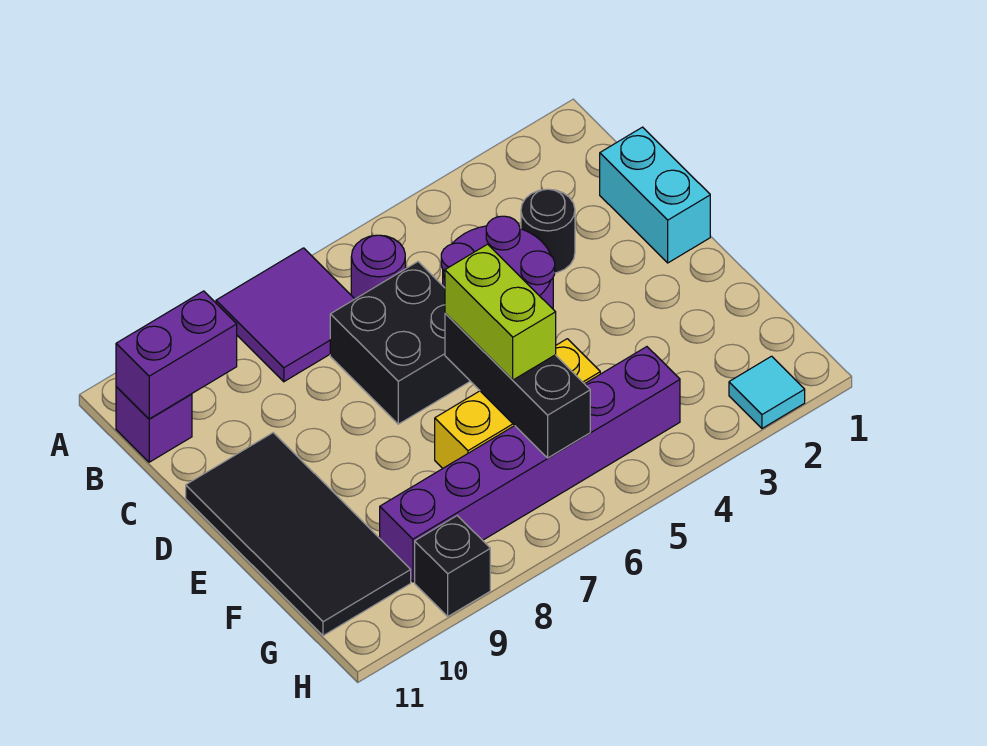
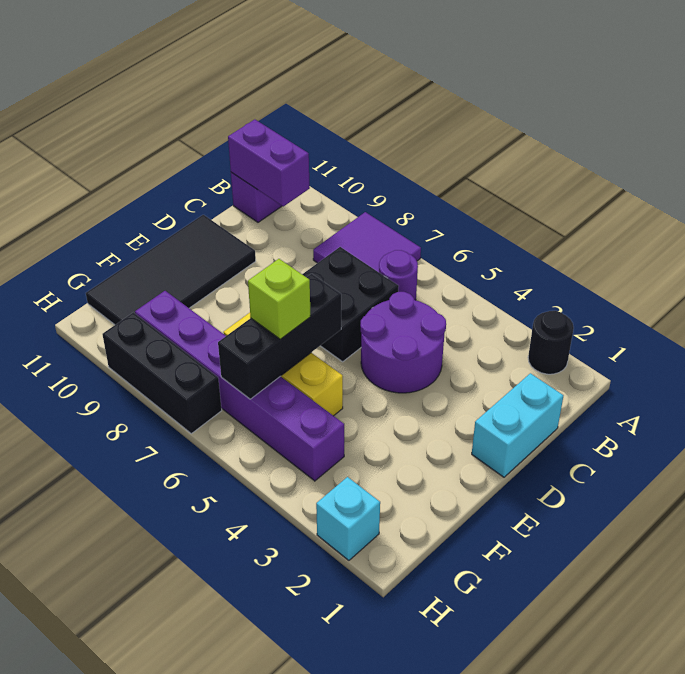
black 1x1 round brick [521,189,575,273] -> black 1x1 round brick moved to [528,311,574,374]
lime 1x2 brick [445,244,556,380] -> lime 1x1 brick [248,259,311,339]
cyan 1x1 tile [729,356,805,428] -> cyan 1x1 brick [316,477,380,560]
black 1x1 brick [415,516,490,616] -> black 1x3 brick [102,312,222,434]

